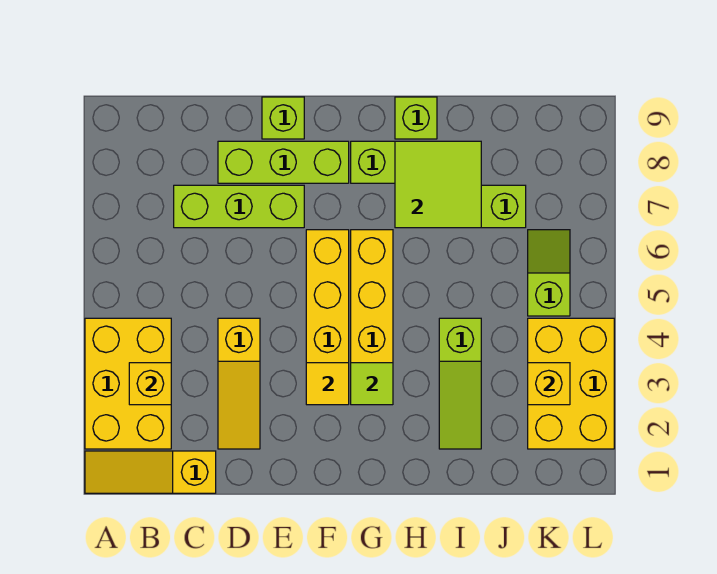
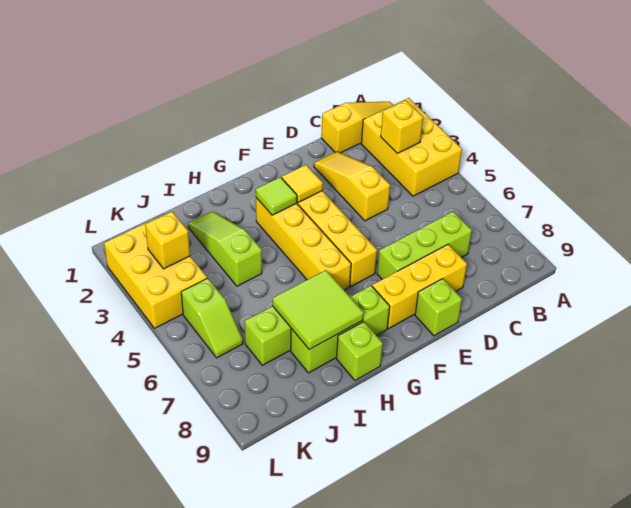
lime 1x3 brick [218,141,349,183] -> yellow 1x3 brick [372,245,467,328]

